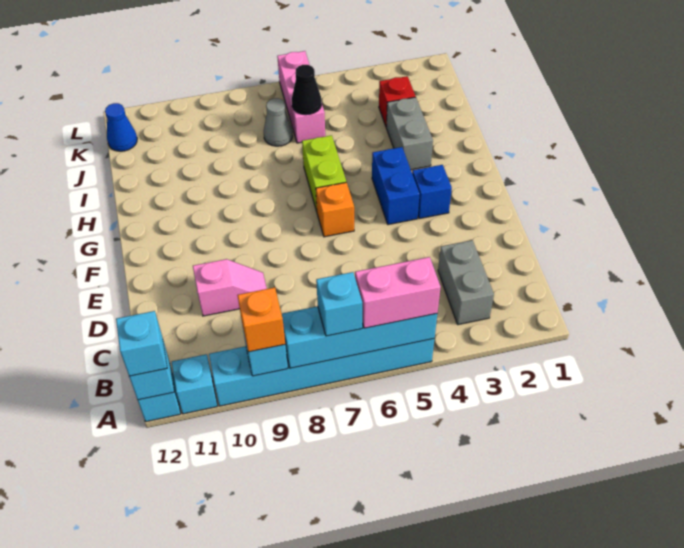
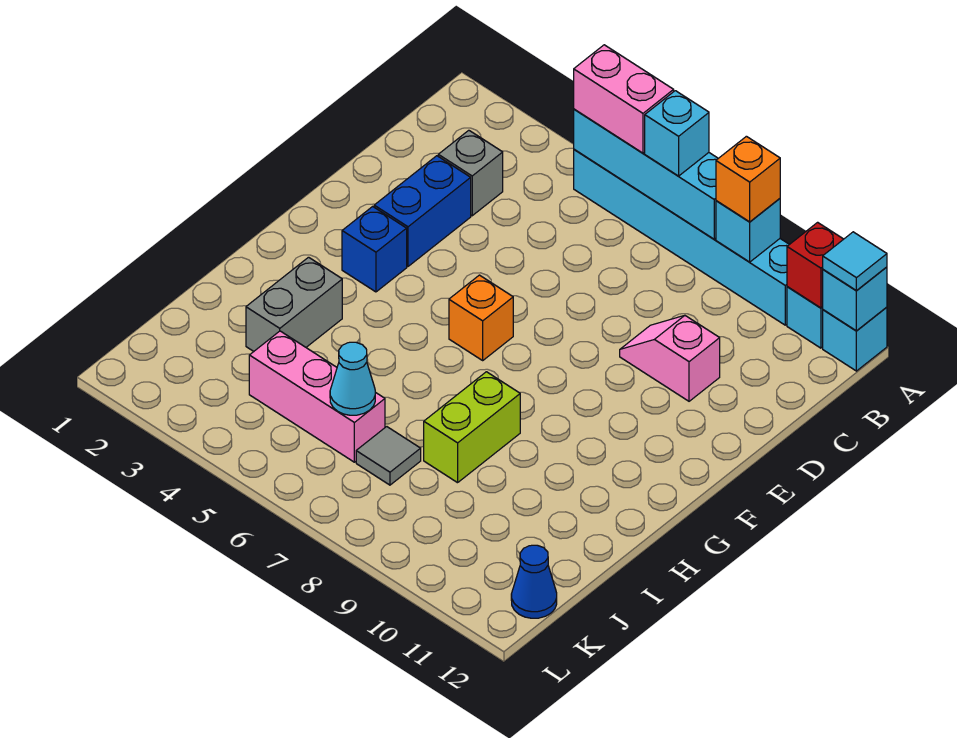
cyan 1x1 brick [116,311,167,376] -> cyan 1x1 tile [823,232,887,290]
grey 1x2 brick [438,240,494,325] -> grey 1x1 brick [438,130,503,216]
blue 1x2 brick [372,147,419,225] -> blue 1x2 brick moved to [374,156,471,266]
lime 1x2 brick [302,135,346,211] -> lime 1x2 brick moved to [424,372,520,483]
red 1x1 brick [379,76,416,126] -> red 1x1 brick moved to [787,222,843,308]
pink 1x3 brick [277,51,325,143] -> pink 1x3 brick turned to [249,331,385,462]
black 1x1 cone [292,65,322,115] -> cyan 1x1 cone [330,342,375,415]
grey 1x1 cone [264,98,293,146] -> grey 1x1 tile [356,427,421,485]

